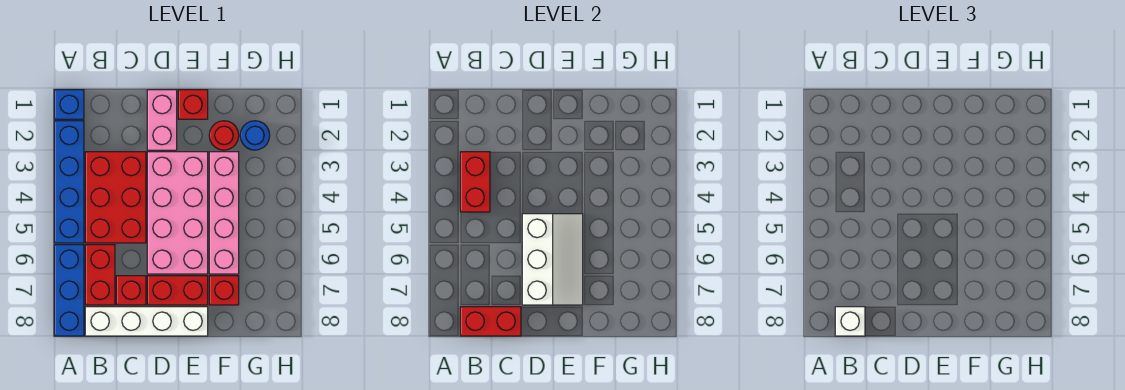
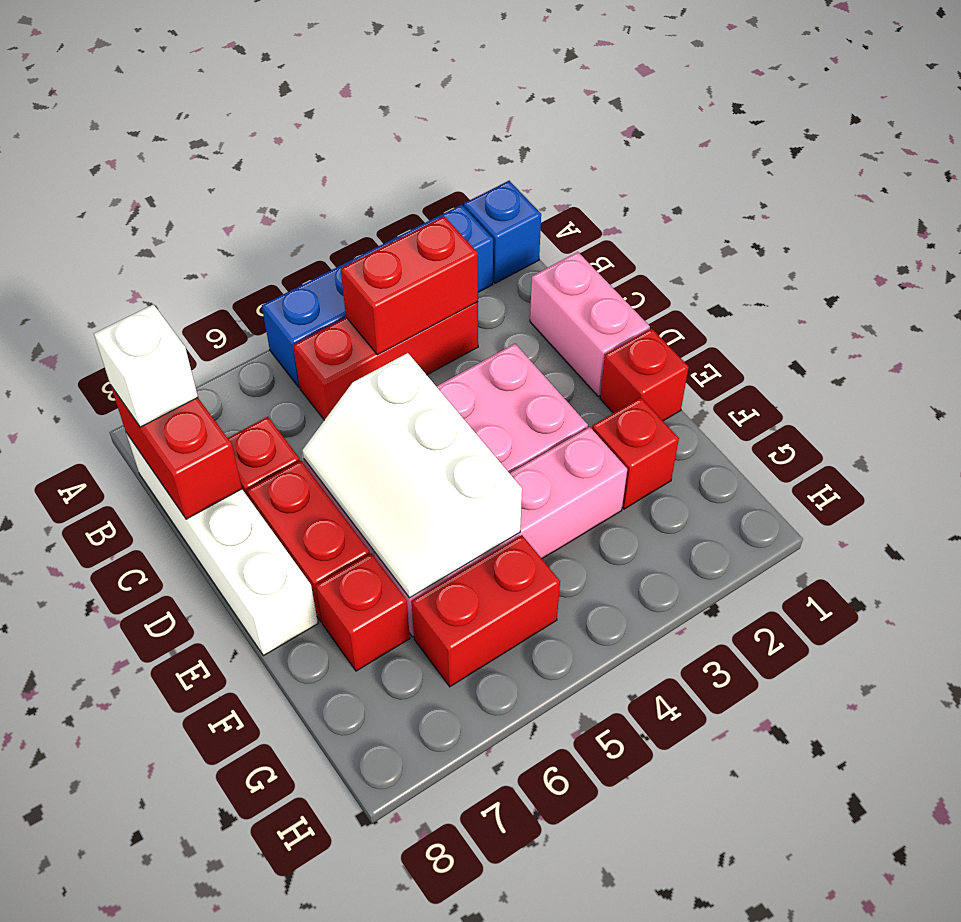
blue 1x3 brick [54,245,84,336] -> none
red 2x3 brick [85,152,146,243] -> red 1x3 brick [293,302,478,420]
red 1x2 brick [85,245,115,305] -> red 1x2 brick moved to [411,535,560,687]
pink 1x2 brick [147,90,177,150] -> pink 1x2 brick turned to [530,252,650,397]
white 2x3 slope [522,214,583,305] -> white 2x3 slope turned to [302,353,522,598]
red 1x1 round brick [209,121,239,150] -> red 1x1 brick [592,398,679,509]
blue 1x1 round brick [240,121,270,150] -> none

